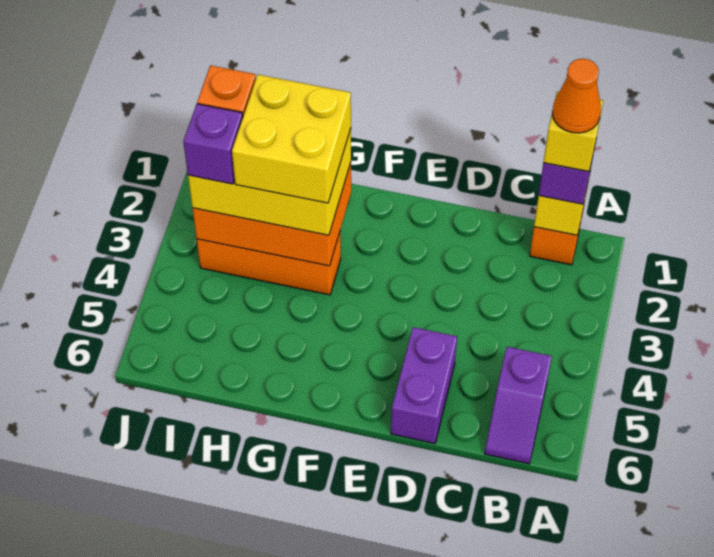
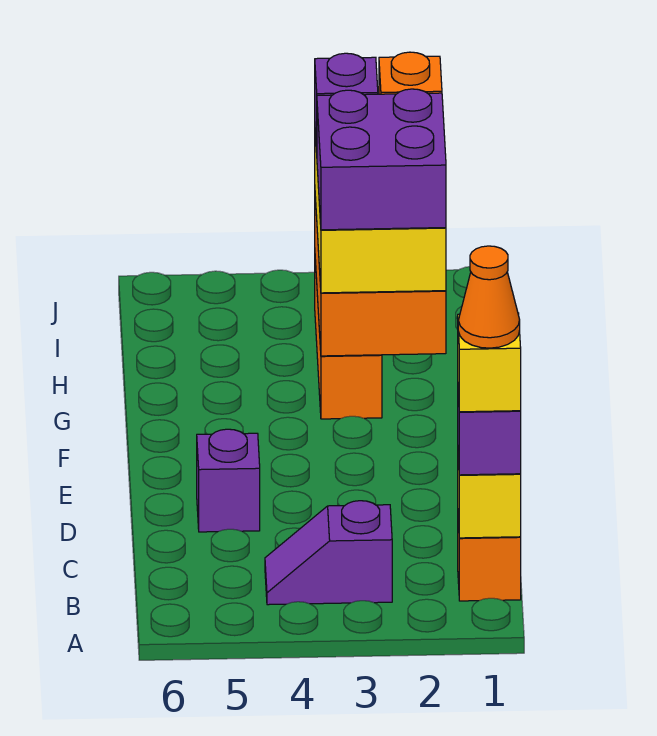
purple 1x2 slope [485,347,552,464] -> purple 1x2 slope moved to [265,501,392,605]
purple 1x2 brick [391,327,457,443] -> purple 1x1 brick [197,429,260,532]
yellow 2x2 brick [232,75,351,203] -> purple 2x2 brick [317,89,446,230]

